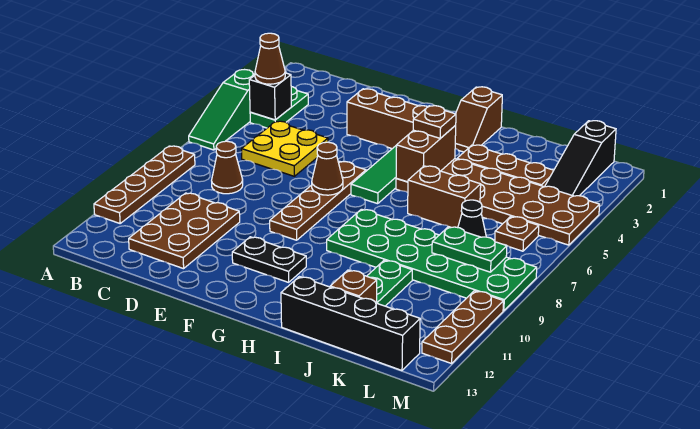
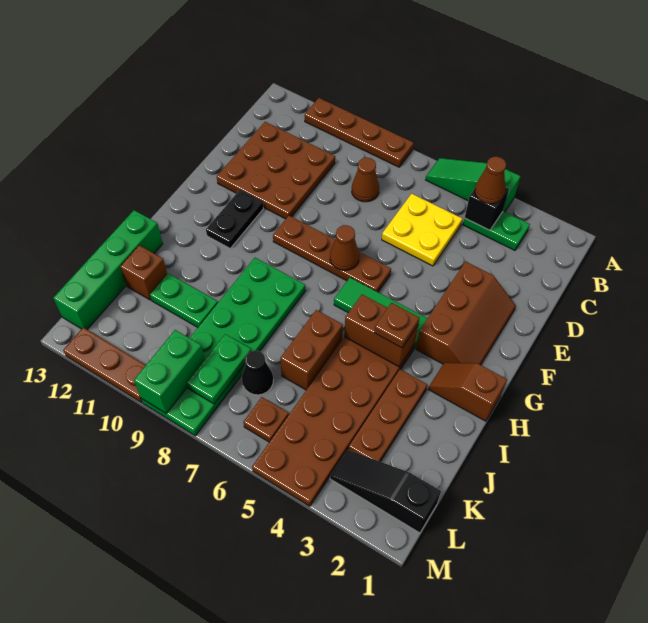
brown 2x3 plate [129,193,240,269] -> brown 3x3 plate [217,122,335,219]
black 1x4 brick [281,277,420,370] -> green 1x4 brick [53,210,163,330]
none -> green 1x2 brick [134,330,205,414]

